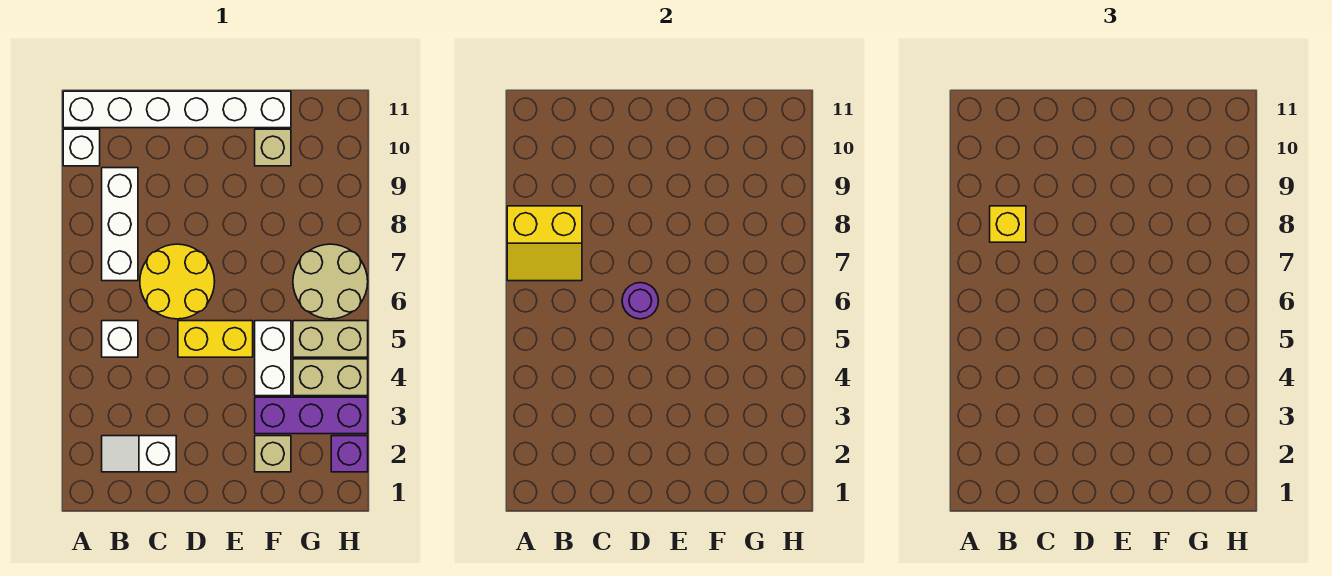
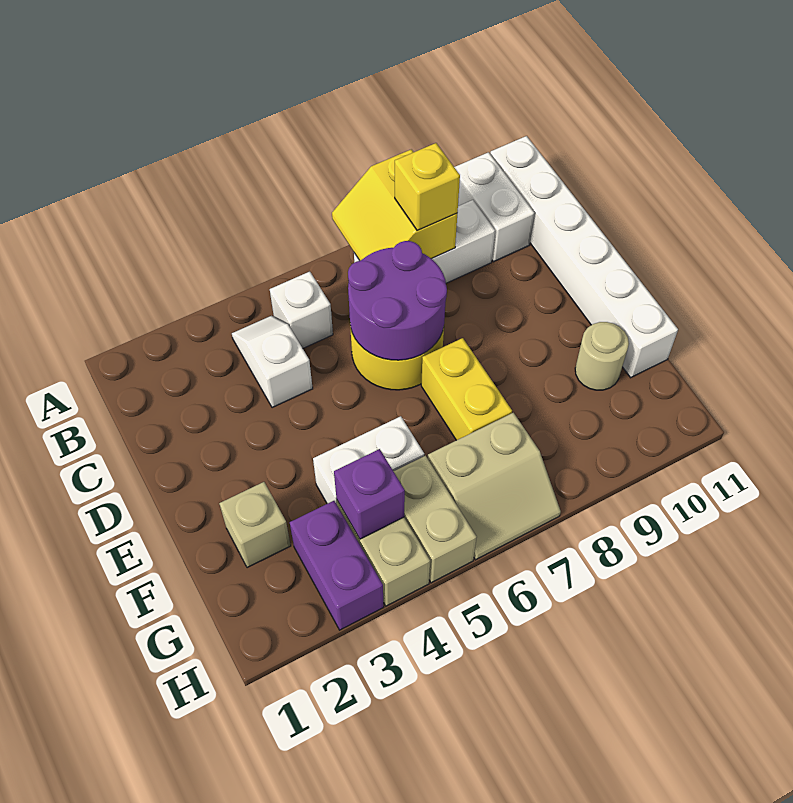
white 1x1 brick [63,129,100,166] -> white 1x2 brick [454,152,534,262]
white 1x2 slope [102,436,176,472] -> white 1x2 slope moved to [232,316,313,408]
yellow 1x2 brick [178,321,253,357] -> yellow 1x2 brick moved to [421,338,512,440]
purple 1x1 round brick [622,283,659,319] -> purple 2x2 round brick [348,241,447,360]
purple 1x3 brick [255,397,368,434] -> purple 1x2 brick [290,501,384,630]
tan 1x1 brick [255,129,291,166] -> tan 1x1 round brick [575,322,629,390]
tan 2x2 round brick [293,244,368,319] -> tan 2x2 slope [428,413,561,560]
purple 1x1 brick [331,436,368,472] -> purple 1x1 brick moved to [334,449,405,539]

